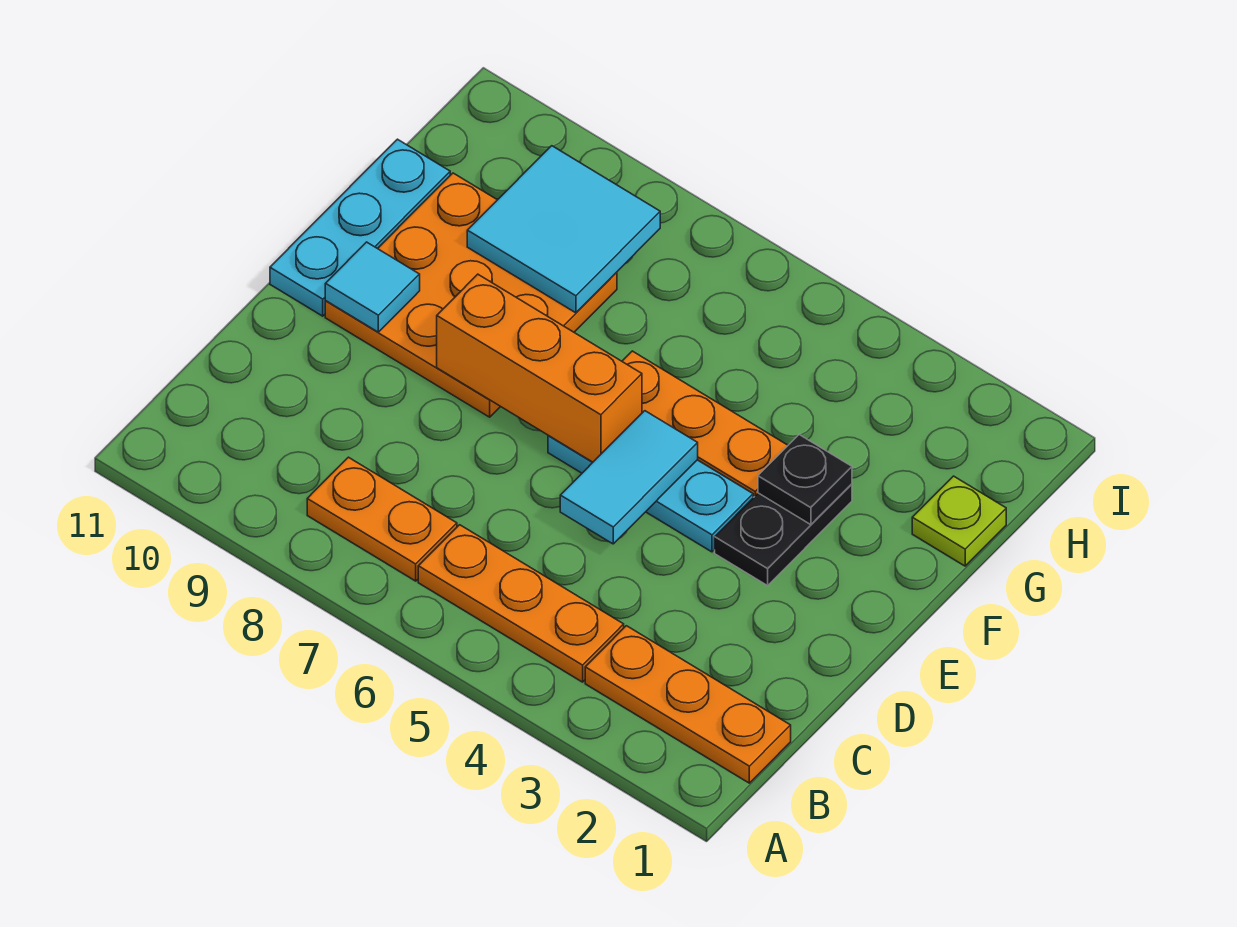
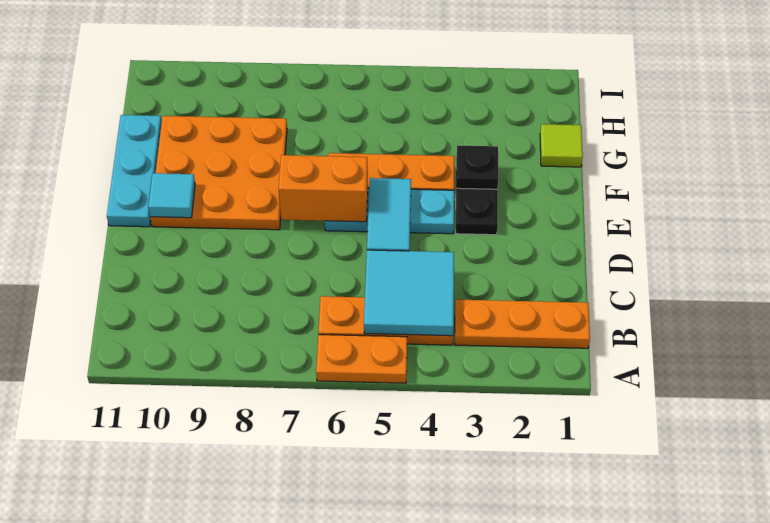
orange 1x2 plate [307,457,457,581] -> orange 1x2 plate moved to [316,335,407,383]
orange 1x3 brick [437,274,642,462] -> orange 1x2 brick [279,155,368,222]
lime 1x1 plate [912,476,1006,566] -> lime 1x1 tile [540,124,583,167]
cyan 2x2 tile [467,146,660,313] -> cyan 2x2 tile moved to [364,250,454,336]

